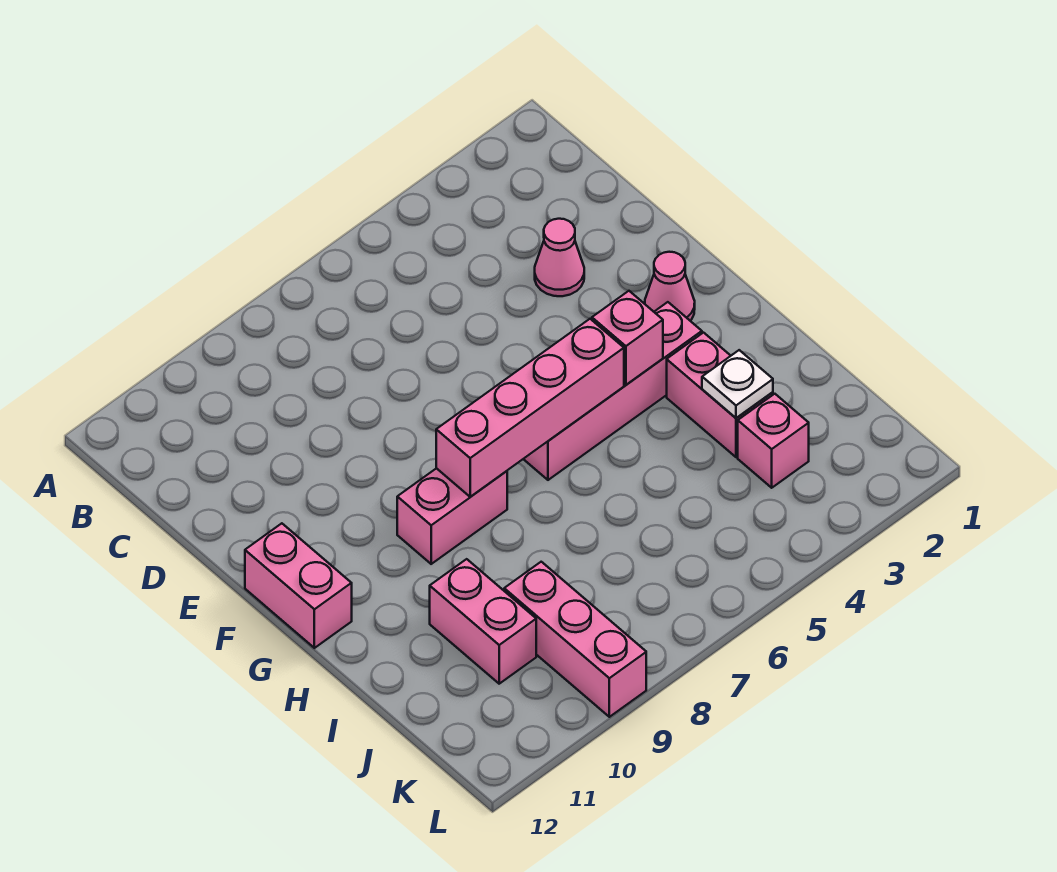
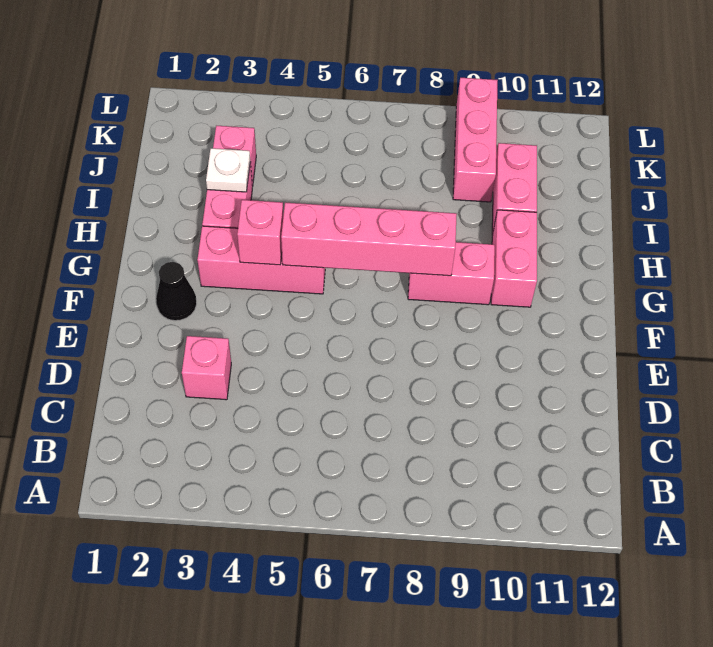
pink 1x1 cone [535,219,584,296] -> pink 1x1 brick [182,336,231,400]
pink 1x1 cone [645,252,695,321] -> black 1x1 cone [156,262,197,321]
pink 1x2 brick [245,523,352,648] -> pink 1x2 brick moved to [491,210,537,307]
pink 1x4 brick [524,302,702,480] -> pink 1x3 brick [197,226,325,294]

